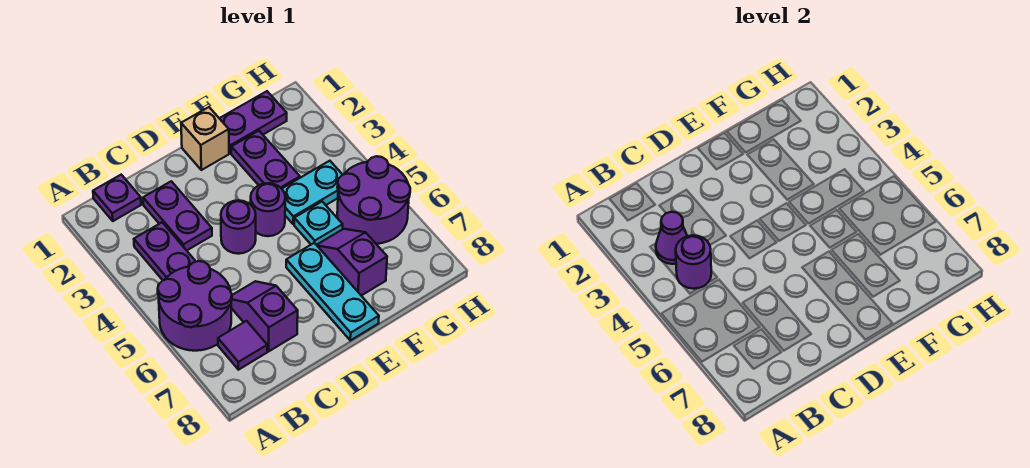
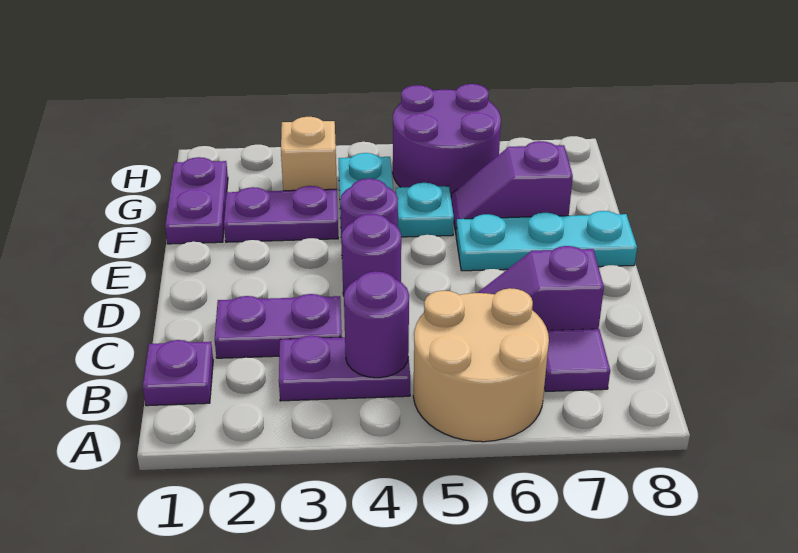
purple 2x2 round brick [158,261,232,351] -> tan 2x2 round brick [413,288,549,442]
purple 1x1 cone [656,212,687,264] -> none
tan 1x1 brick [181,107,229,170] -> tan 1x1 brick moved to [281,117,337,191]

